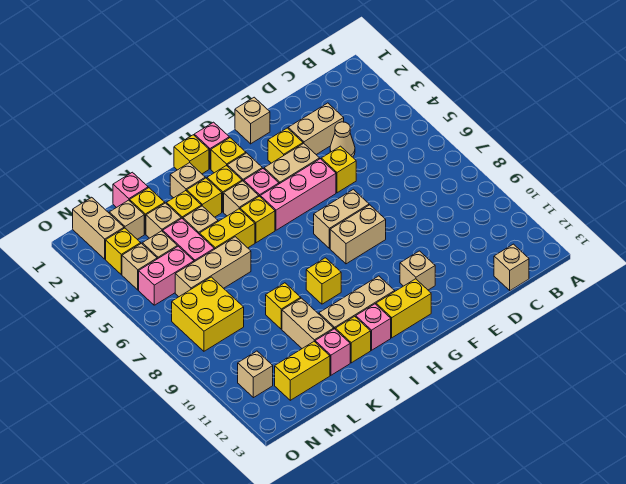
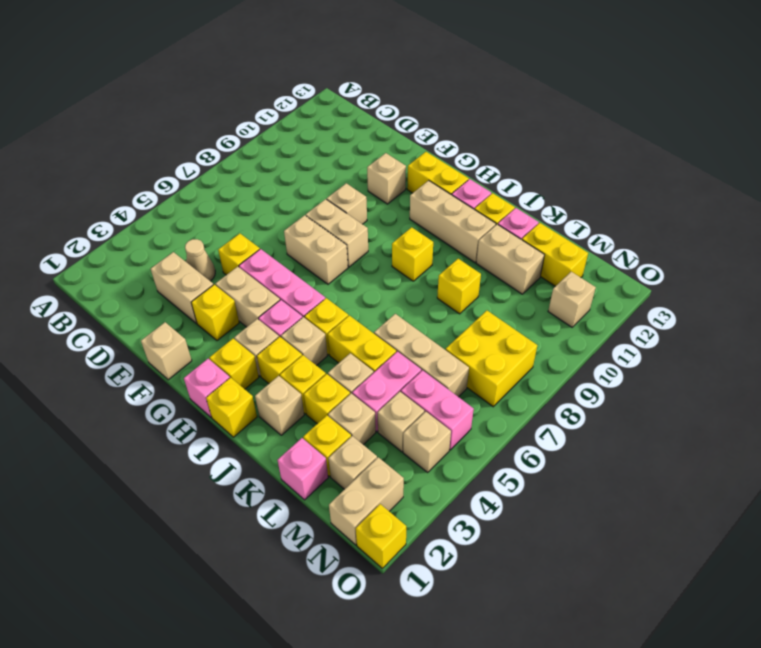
tan 1x1 brick [494,244,529,291] -> tan 1x1 brick moved to [327,183,367,224]
tan 1x2 brick [282,298,334,348] -> tan 1x2 brick turned to [476,224,544,294]
yellow 1x1 brick [106,228,141,274] -> yellow 1x1 brick moved to [356,504,406,568]

